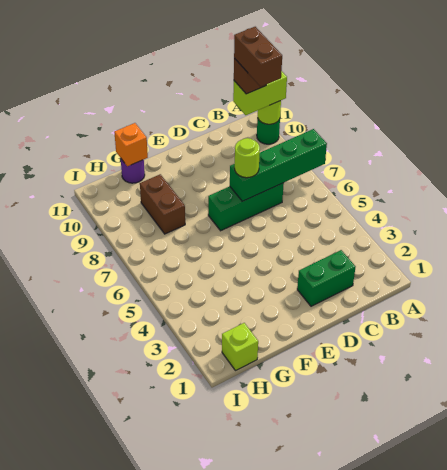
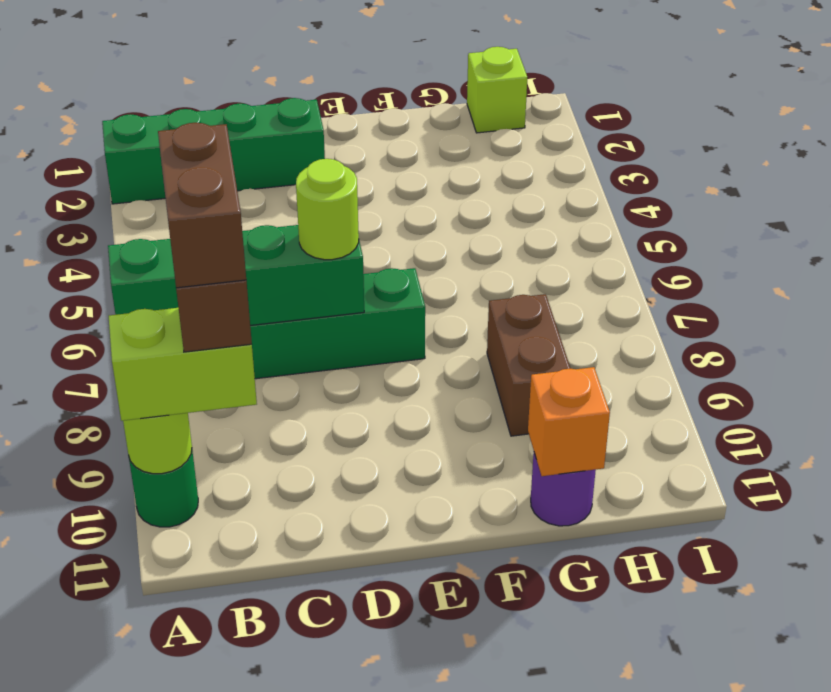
green 1x2 brick [297,250,355,306] -> green 1x4 brick [102,98,325,204]

